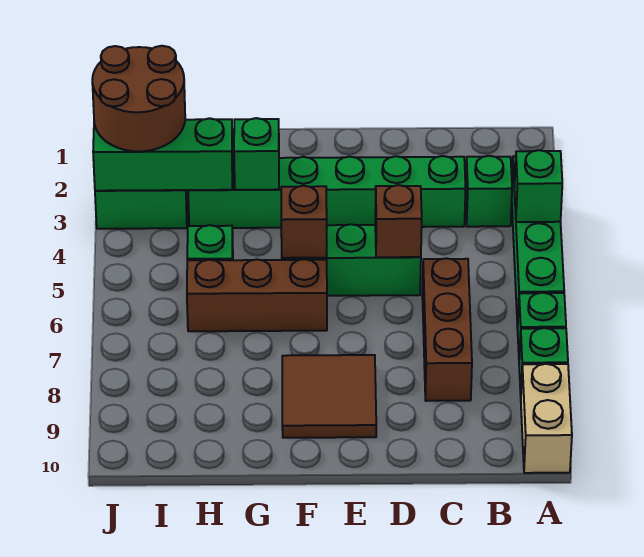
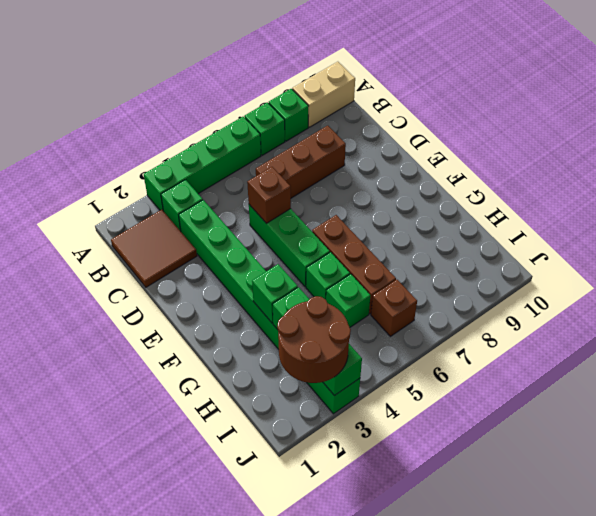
green 1x1 brick [514,150,562,222] -> green 1x1 brick moved to [306,252,350,300]
brown 2x2 tile [282,355,376,438] -> brown 2x2 tile moved to [111,210,197,287]
brown 1x1 brick [281,186,327,258] -> brown 1x1 brick moved to [371,280,417,336]

